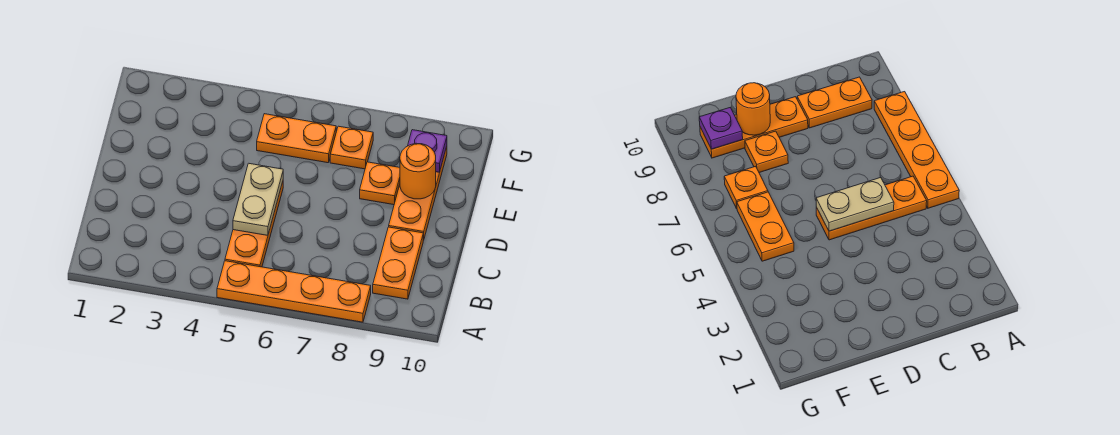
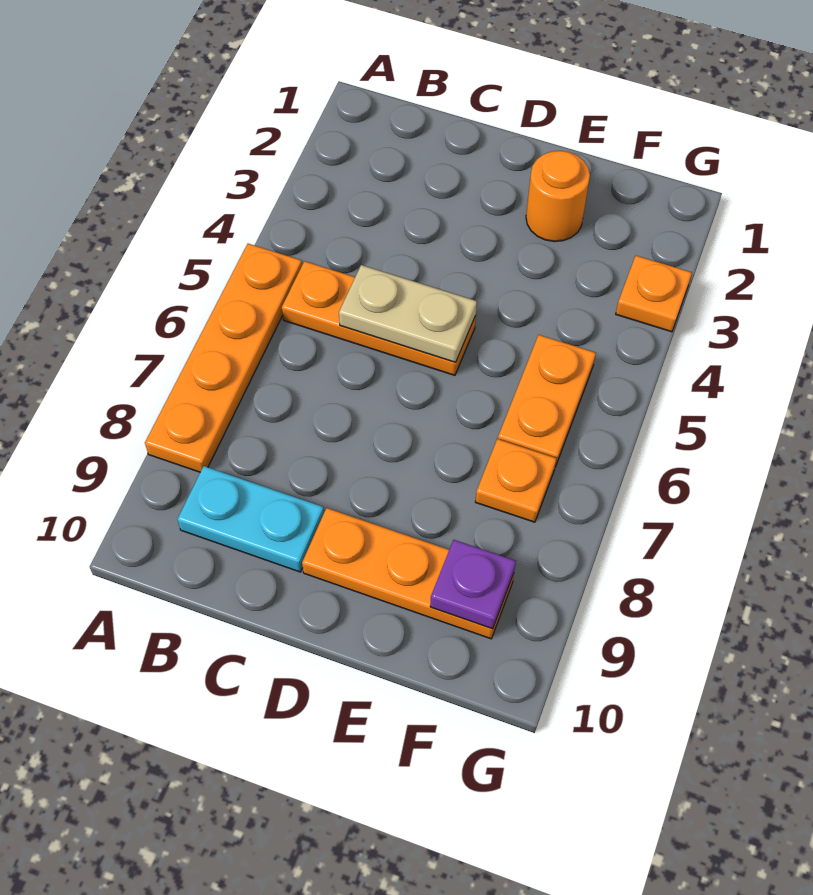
orange 1x2 plate [373,227,423,299] -> cyan 1x2 plate [177,466,324,572]
orange 1x1 plate [360,162,400,205] -> orange 1x1 plate moved to [616,256,692,332]
orange 1x1 round brick [400,143,436,199] -> orange 1x1 round brick moved to [526,151,590,242]

